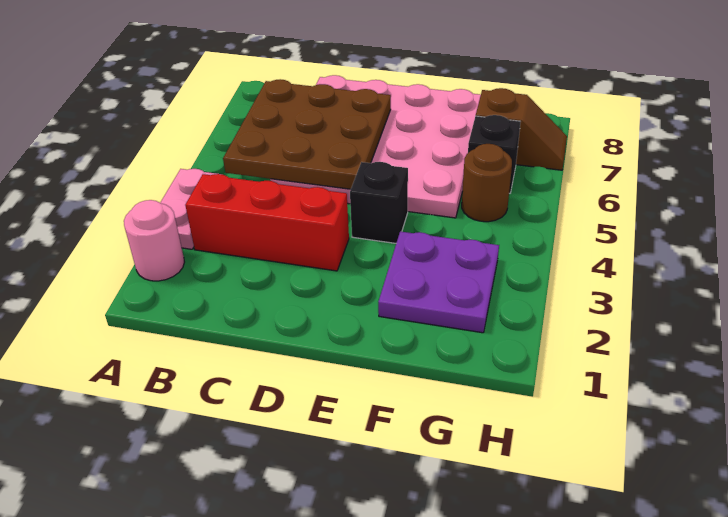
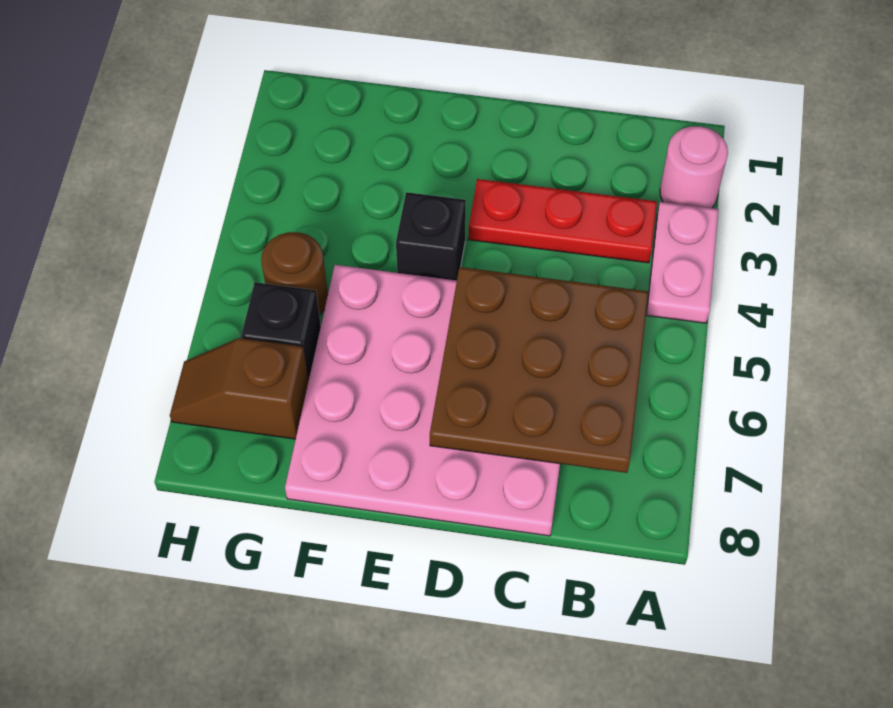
red 1x3 brick [185,174,349,271] -> red 1x3 plate [468,179,657,263]
purple 2x2 plate [378,231,499,333] -> none

